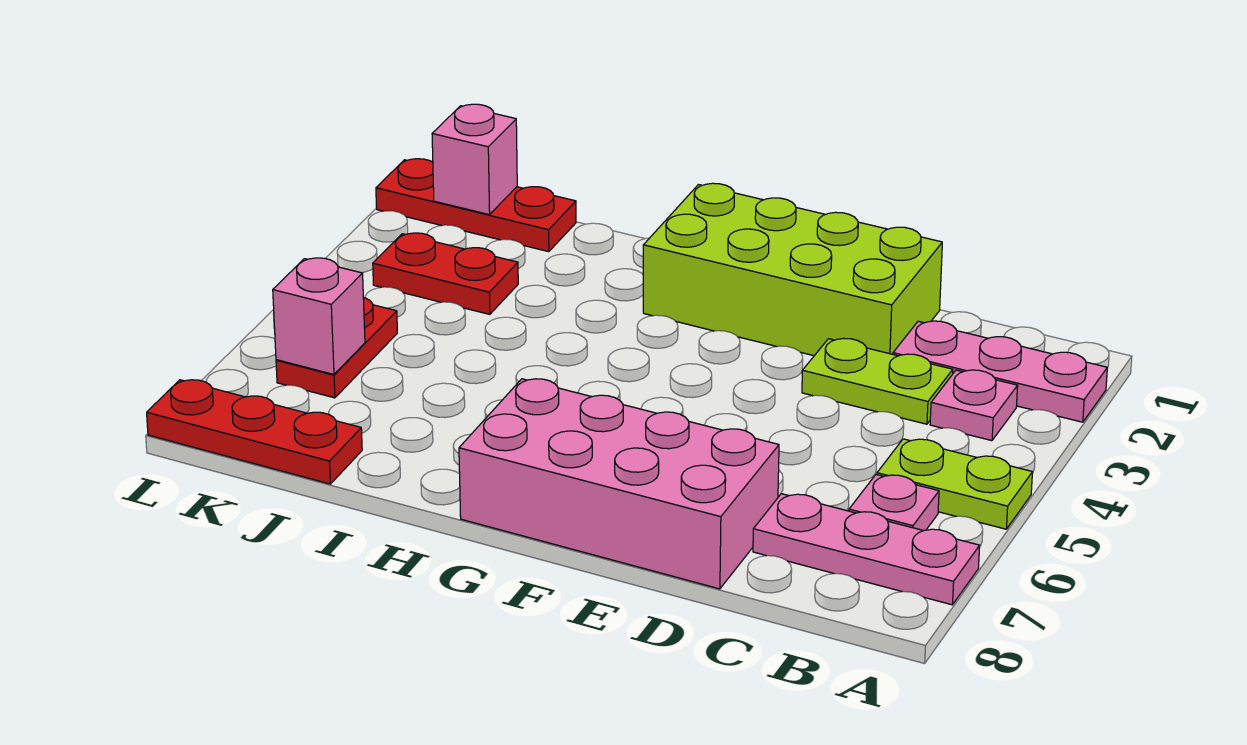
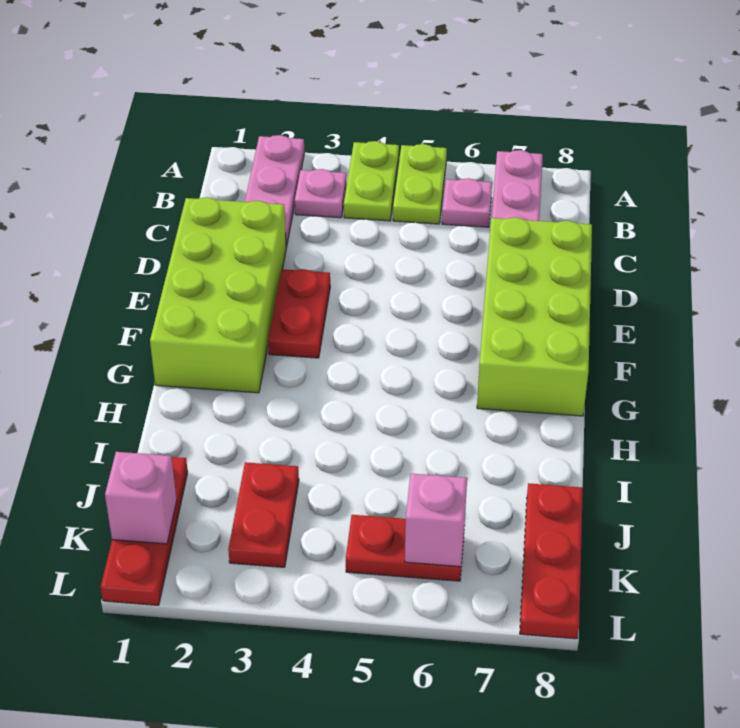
lime 1x2 plate [802,338,953,424] -> lime 1x2 plate moved to [344,141,399,221]
pink 2x4 brick [459,379,779,589] -> lime 2x4 brick [477,217,592,416]
none -> red 1x2 plate [268,269,330,358]

